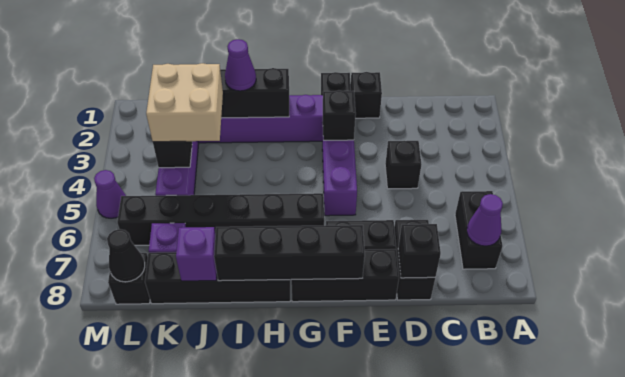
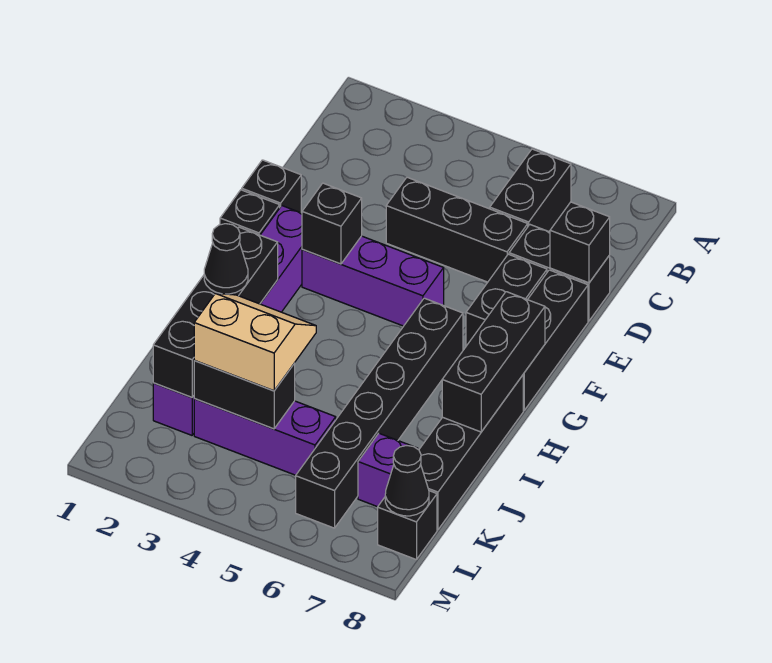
black 1x2 brick [455,191,503,269] -> black 1x2 brick turned to [490,149,571,232]
purple 1x1 cone [467,194,503,246] -> none
black 1x1 brick [385,141,421,189] -> black 1x3 brick [386,177,528,282]
black 1x4 brick [214,225,365,281] -> black 1x3 brick [442,292,545,432]
purple 1x1 cone [225,39,256,91] -> black 1x1 cone [204,224,248,294]
tan 2x2 brick [146,63,223,142] -> tan 2x2 slope [194,293,316,391]
purple 1x1 brick [176,227,217,281] -> none
purple 1x1 cone [94,170,126,218] -> none

